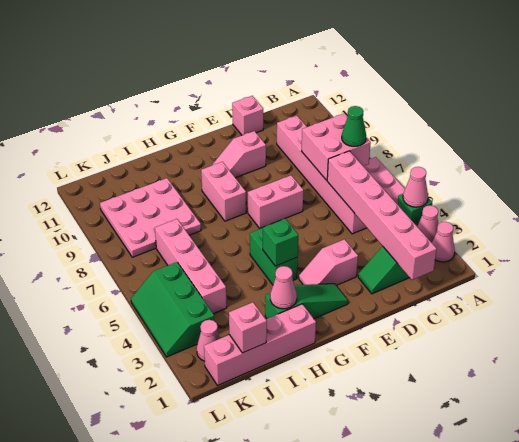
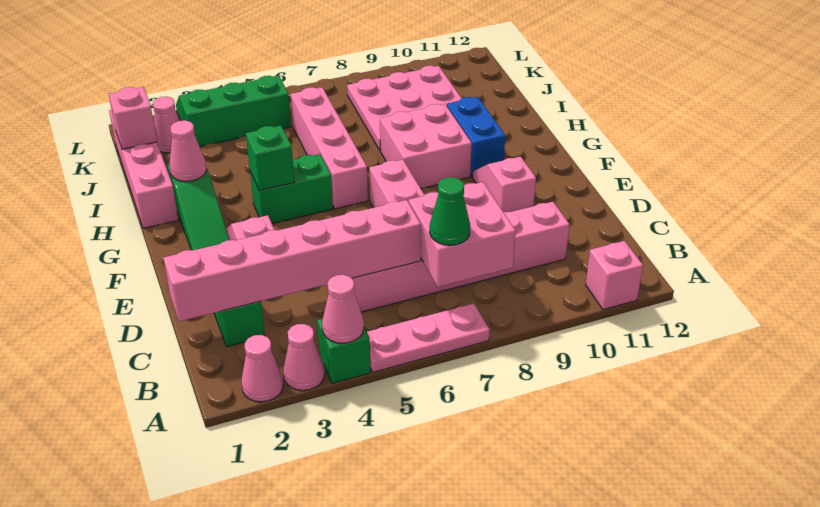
pink 1x1 brick [232,96,263,135] -> pink 1x1 brick moved to [586,241,643,310]
pink 1x2 brick [201,162,246,221] -> pink 2x2 brick [380,104,472,189]
none -> blue 1x2 brick [447,97,505,177]
pink 1x4 brick [155,219,227,314] -> pink 1x4 brick turned to [291,87,368,209]

